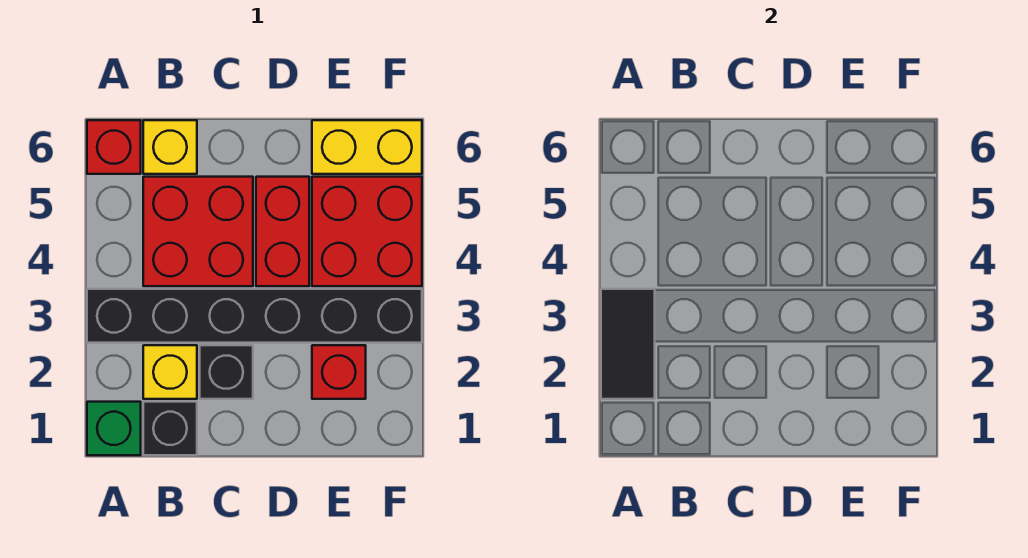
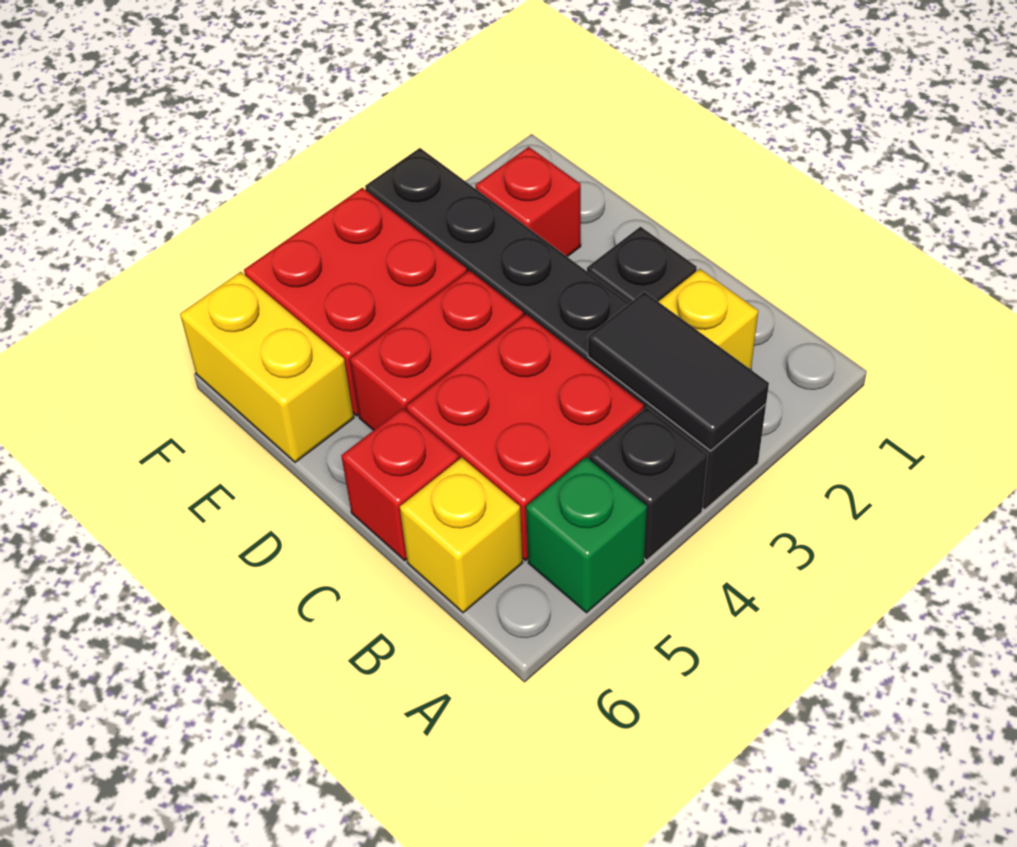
green 1x1 brick [87,402,141,455] -> green 1x1 brick moved to [526,457,647,613]
black 1x2 tile [601,289,655,399] -> black 1x2 tile turned to [588,292,769,451]
red 1x1 brick [87,120,141,174] -> red 1x1 brick moved to [341,408,459,560]
black 1x1 brick [143,402,197,455] -> black 1x1 brick moved to [589,407,708,560]

